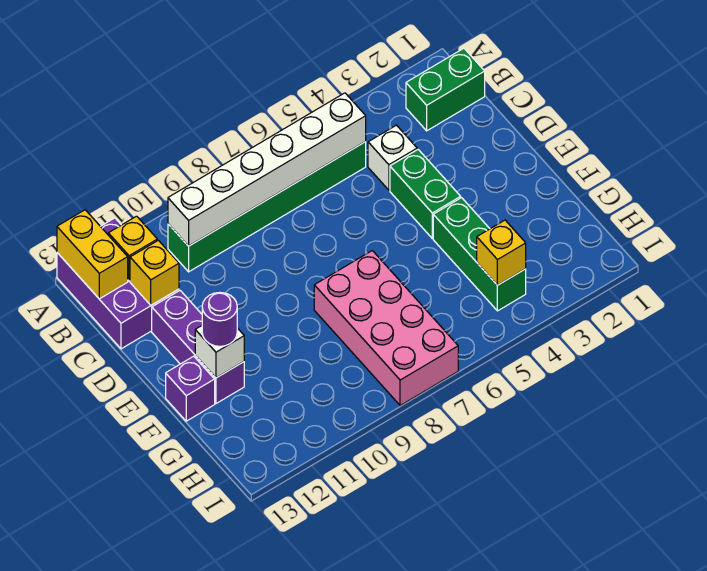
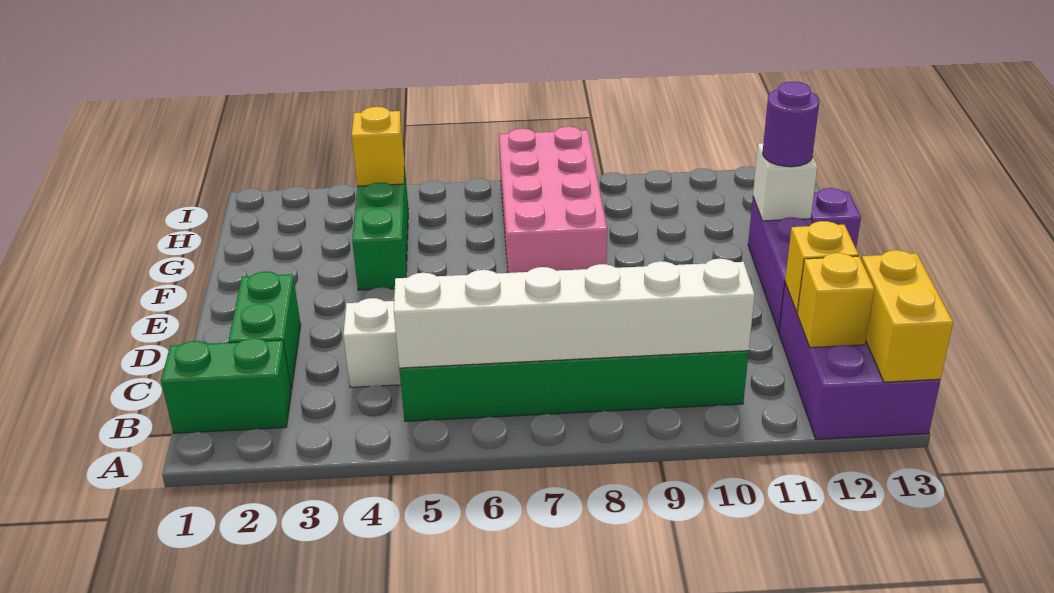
green 1x2 brick [390,150,461,238] -> green 1x2 brick moved to [228,272,301,390]

